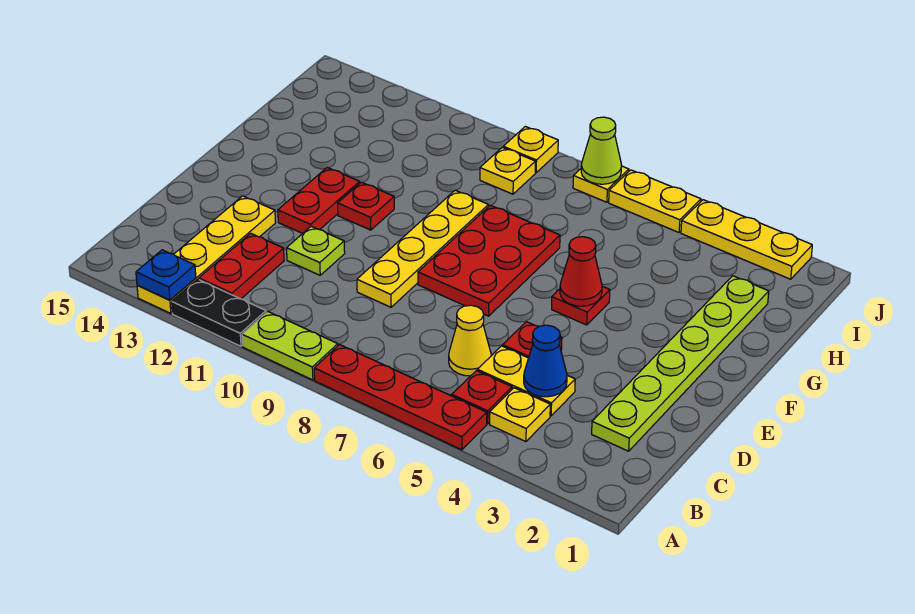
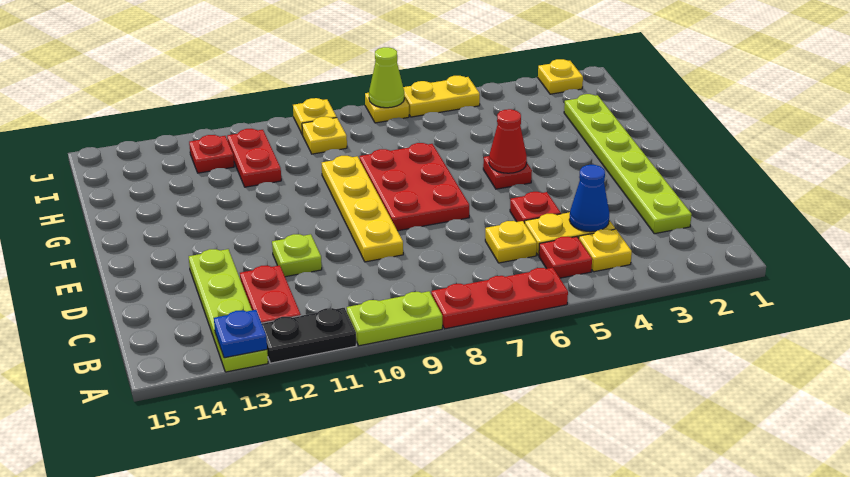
red 1x4 plate [314,345,487,450] -> red 1x3 plate [431,268,568,329]
yellow 1x4 plate [137,196,276,313] -> lime 1x4 plate [189,249,268,372]
yellow 1x1 cone [449,305,491,376] -> yellow 1x1 plate [485,221,537,263]
red 1x2 plate [278,168,360,233] -> red 1x2 plate moved to [227,129,281,187]
red 1x1 plate [338,182,394,230] -> red 1x1 plate moved to [189,135,234,173]
yellow 1x3 plate [681,200,812,279] -> yellow 1x1 plate [538,59,583,94]

